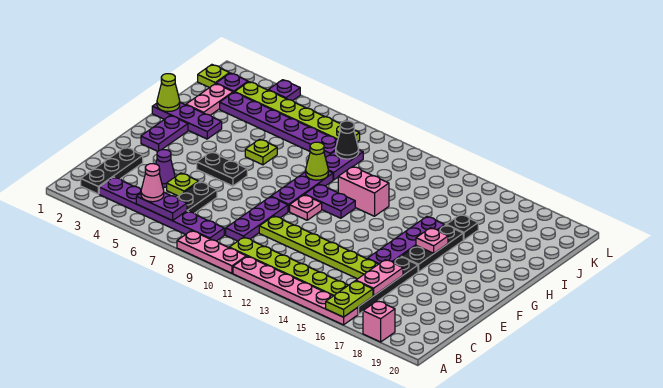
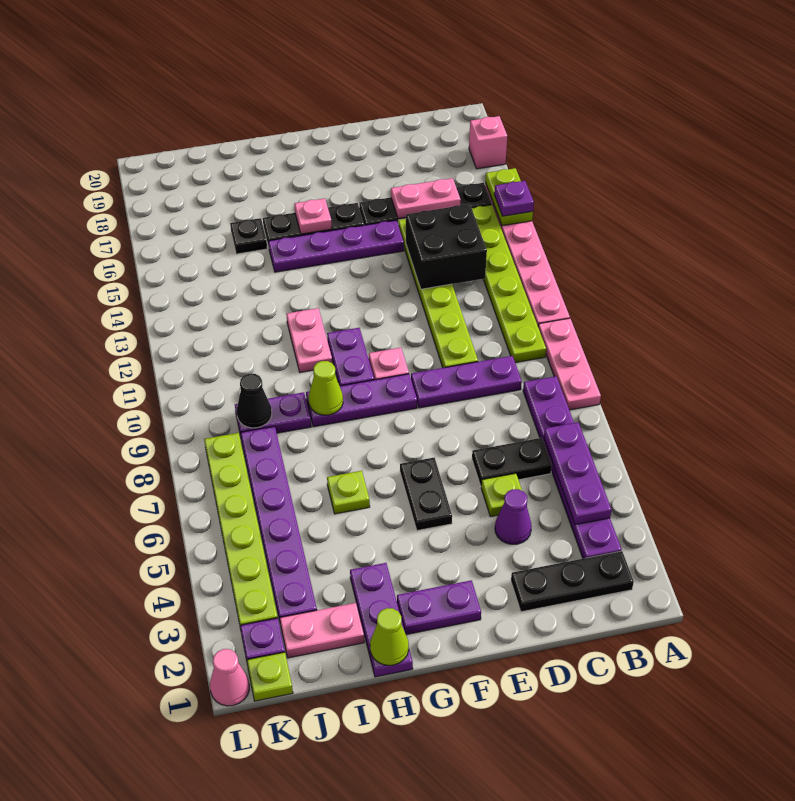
lime 1x2 plate [326,281,373,317] -> lime 1x2 plate turned to [485,168,533,226]
purple 1x2 plate [136,193,187,221] -> purple 1x3 plate [544,422,611,525]
pink 1x1 cone [141,164,164,202] -> pink 1x1 cone moved to [210,649,249,706]
none -> black 2x2 brick [405,204,487,289]
pink 1x2 brick [338,166,389,216] -> pink 1x2 plate [286,308,332,372]
purple 1x1 plate [268,80,300,101] -> purple 1x1 plate moved to [494,181,534,216]

